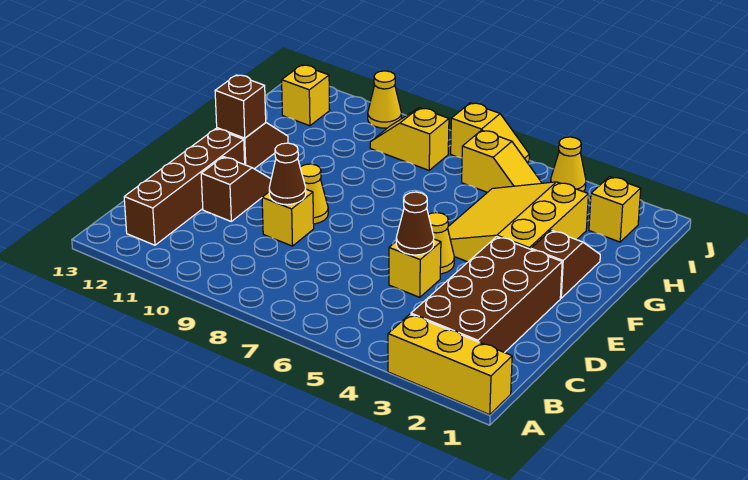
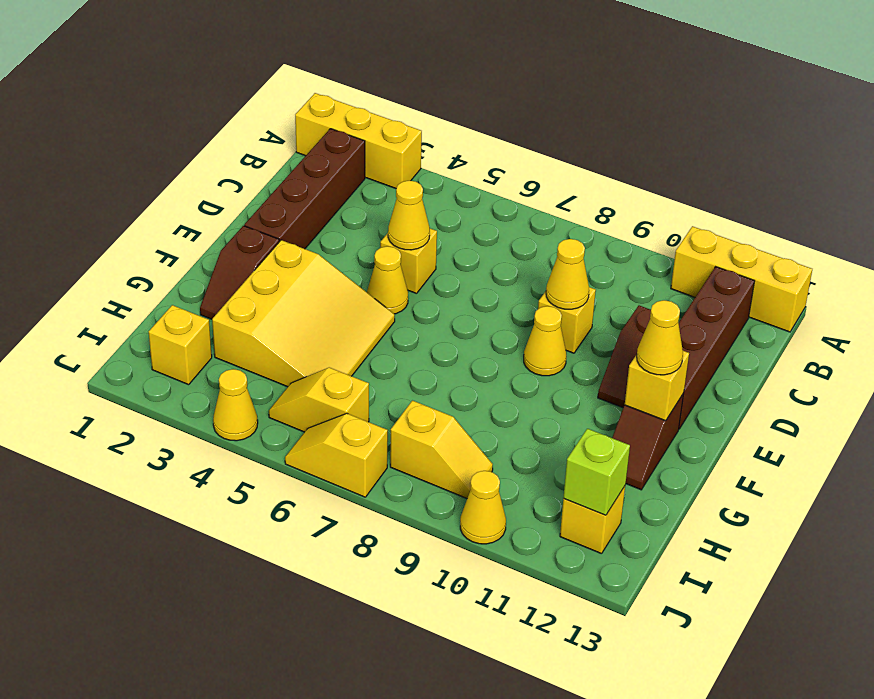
none -> yellow 1x3 brick [671,226,812,332]
brown 2x4 brick [411,237,562,353] -> brown 1x4 brick [244,129,365,249]
brown 1x1 cone [396,192,434,255] -> yellow 1x1 cone [388,181,430,250]
brown 1x1 cone [269,143,306,205] -> yellow 1x1 cone [546,239,589,309]
brown 1x1 brick [215,75,266,138] -> yellow 1x1 brick [625,351,689,421]
none -> yellow 1x1 cone [637,300,683,375]
none -> lime 1x1 brick [563,429,630,515]

